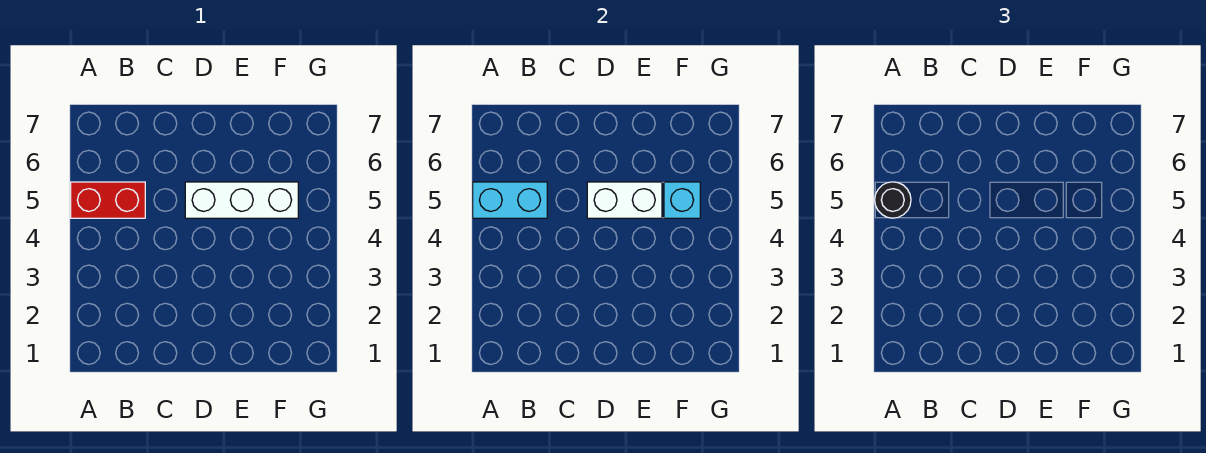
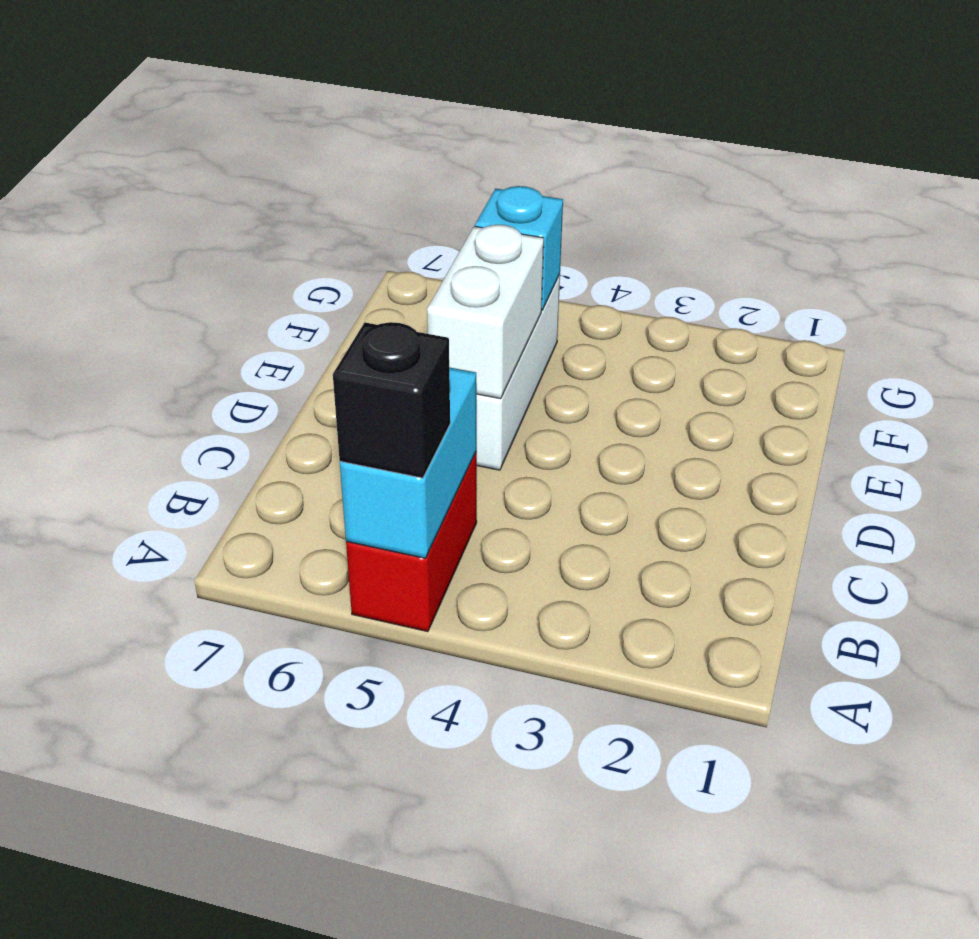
black 1x1 round brick [875,182,911,218] -> black 1x1 brick [333,322,450,478]

